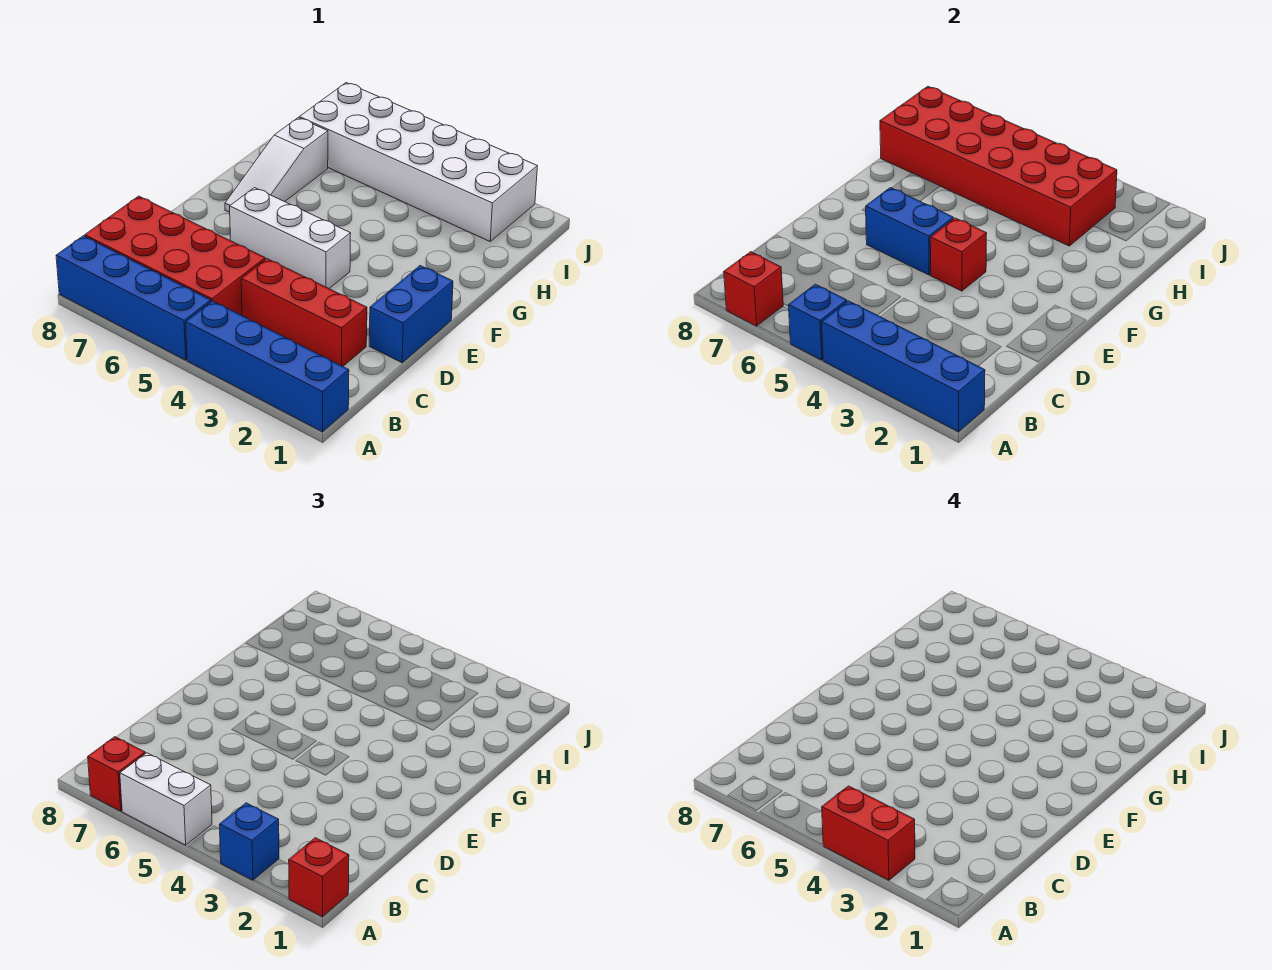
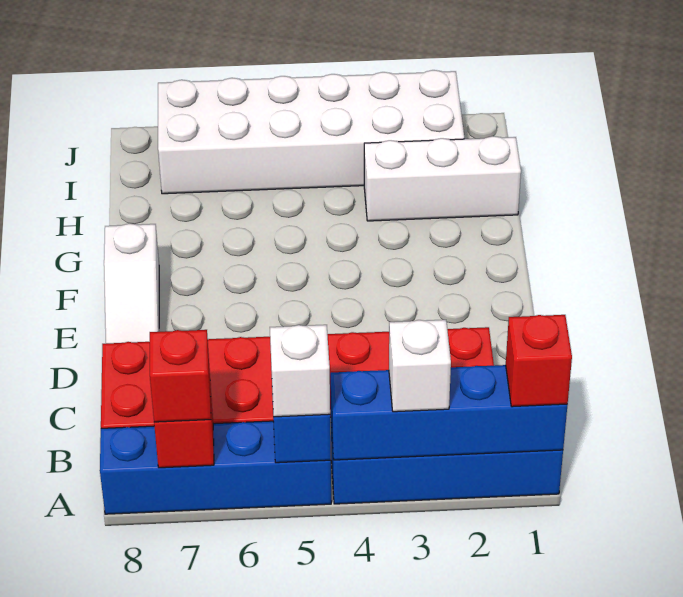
blue 1x1 brick [219,803,279,880] -> white 1x1 brick [389,320,451,412]
red 1x2 brick [822,786,915,880] -> none
white 1x2 brick [120,753,212,845] -> white 1x1 brick [270,325,330,417]
blue 1x2 brick [369,266,453,363] -> none
white 1x3 brick [230,188,351,288] -> white 1x3 brick moved to [364,136,521,221]
red 1x1 brick [930,218,987,291] -> none
blue 1x2 brick [865,188,953,275] -> none
white 1x3 slope [225,118,328,212] -> white 1x3 slope moved to [104,224,159,343]
red 2x6 brick [880,86,1117,246] -> none

